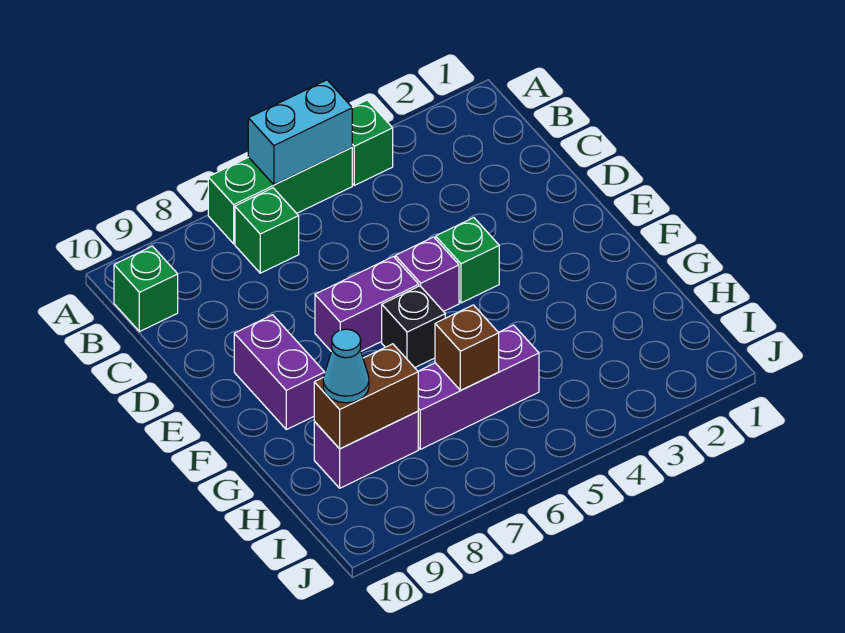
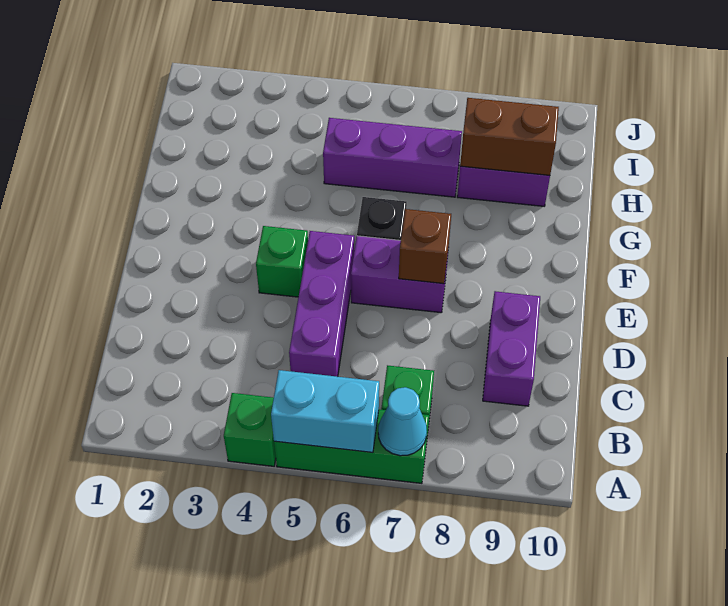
green 1x1 brick [114,246,178,332] -> none
purple 1x1 brick [395,237,459,312] -> purple 1x3 brick [289,231,354,377]
purple 1x2 brick [234,315,325,430] -> purple 1x2 brick moved to [483,291,540,406]
brown 1x1 brick [435,305,499,390] -> brown 1x1 brick moved to [399,209,451,284]
cyan 1x1 cone [323,329,369,403] -> cyan 1x1 cone moved to [378,387,427,456]

